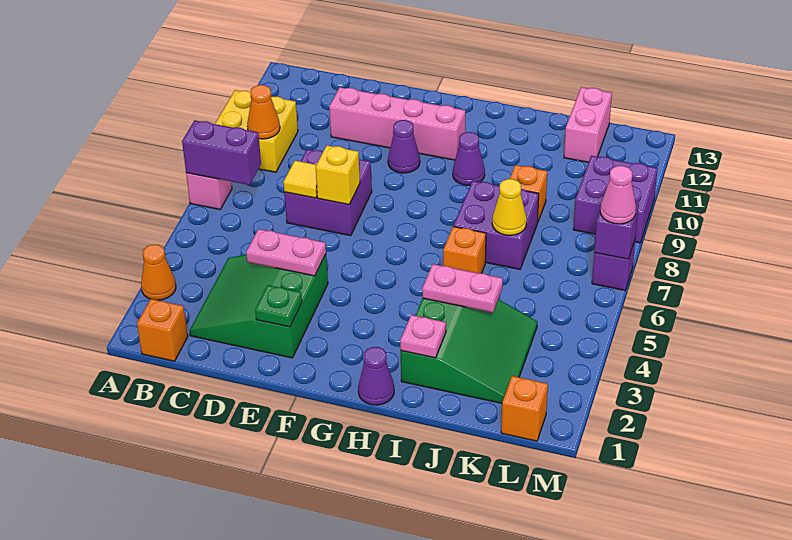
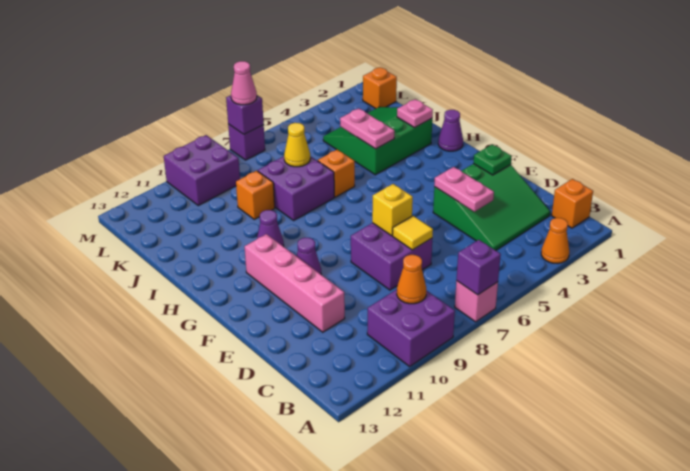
purple 1x2 brick [182,120,261,185] -> purple 1x1 brick [456,240,501,295]
yellow 2x2 brick [215,90,298,172] -> purple 2x2 brick [367,290,455,366]
pink 1x2 brick [564,87,612,162] -> none

